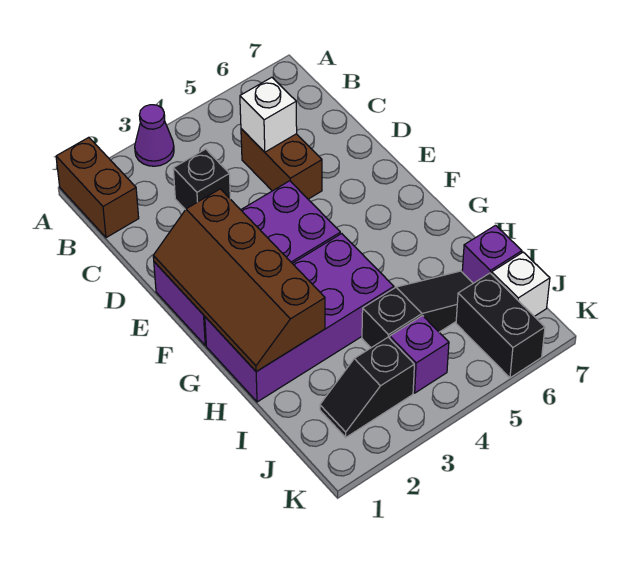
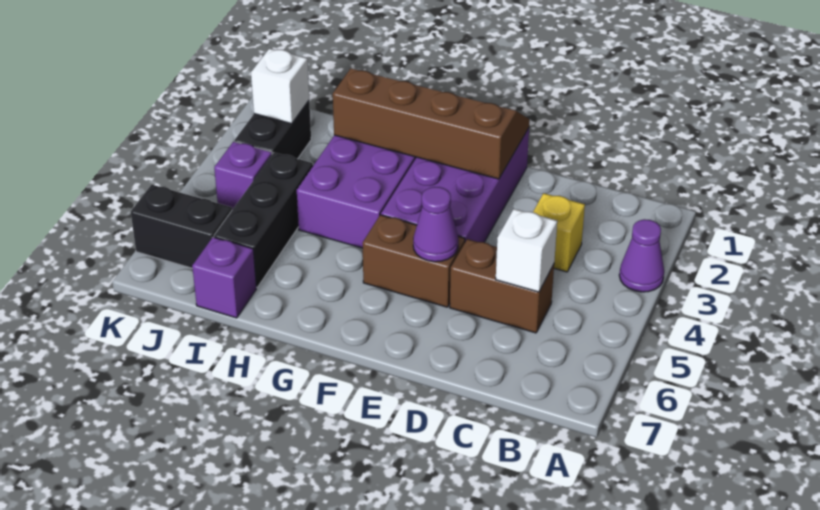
brown 1x2 brick [56,137,139,238] -> brown 1x2 brick moved to [363,215,465,307]
black 1x1 brick [173,149,230,210] -> yellow 1x1 brick [533,193,585,272]
none -> purple 1x1 cone [413,187,458,262]
black 1x3 slope [362,271,473,348] -> black 1x3 brick [214,153,313,287]
black 1x2 slope [320,337,414,437] -> black 1x2 brick [234,101,311,159]
white 1x1 brick [492,252,550,316] -> white 1x1 brick moved to [251,48,309,124]

